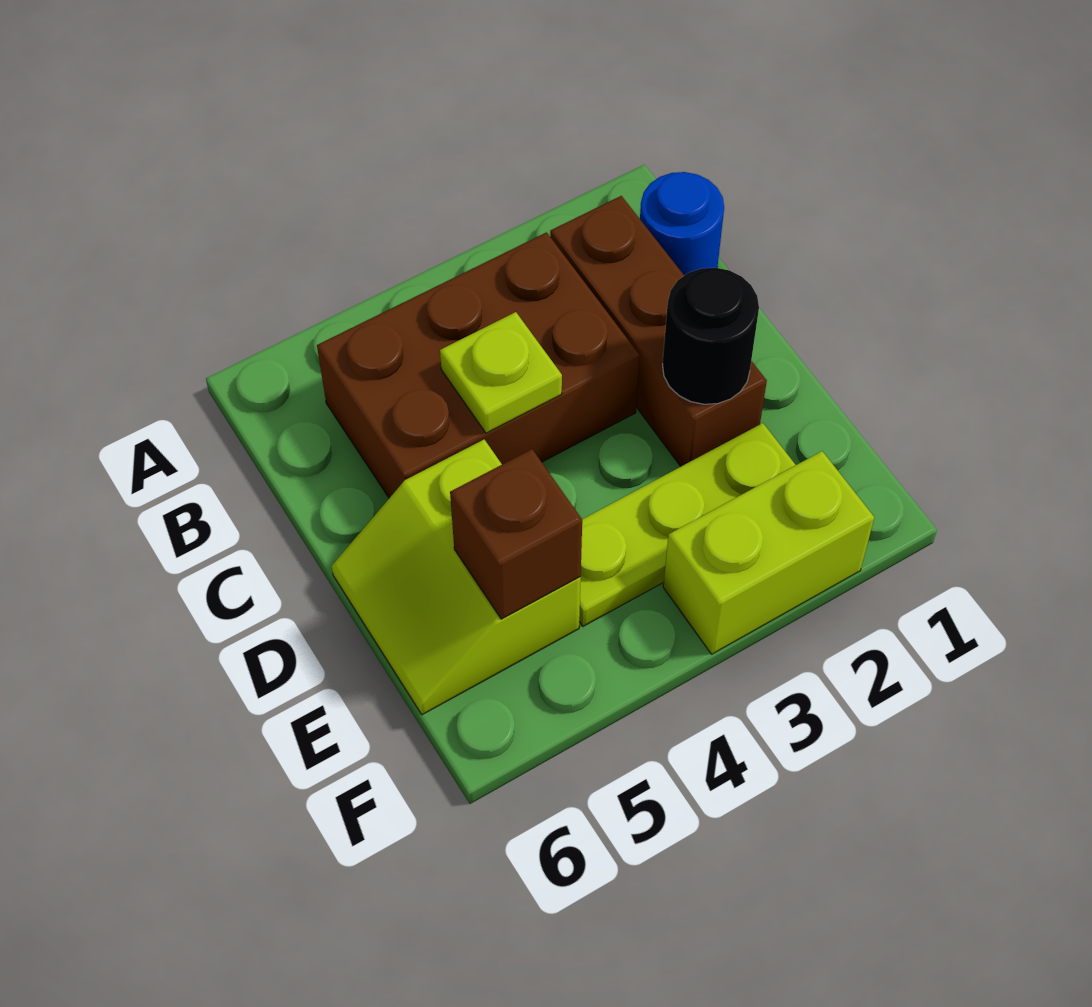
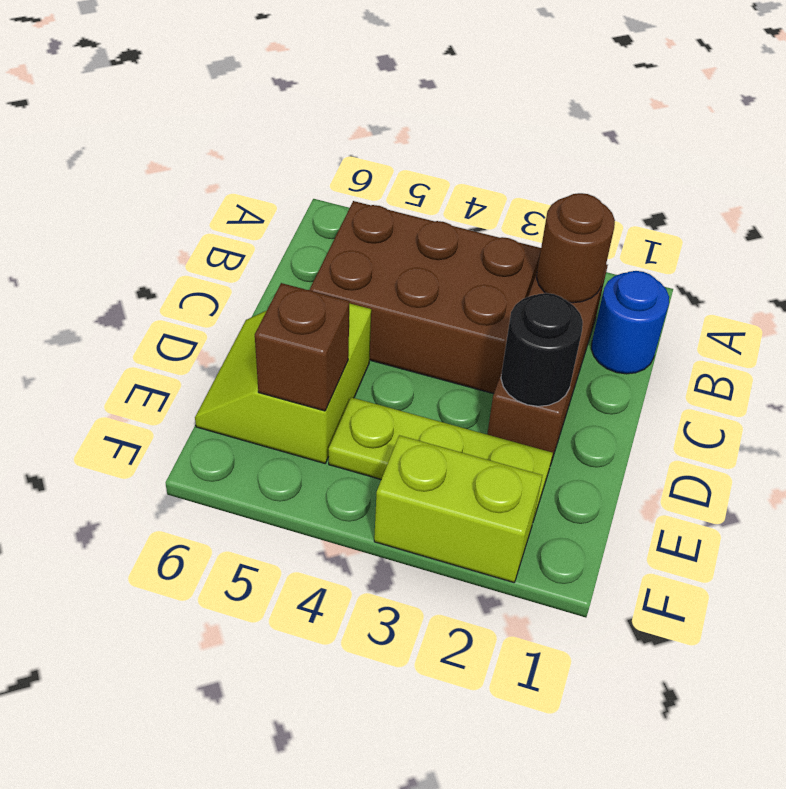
none -> brown 1x1 round brick [537,193,615,303]
lime 1x1 plate [440,312,562,433] -> none

